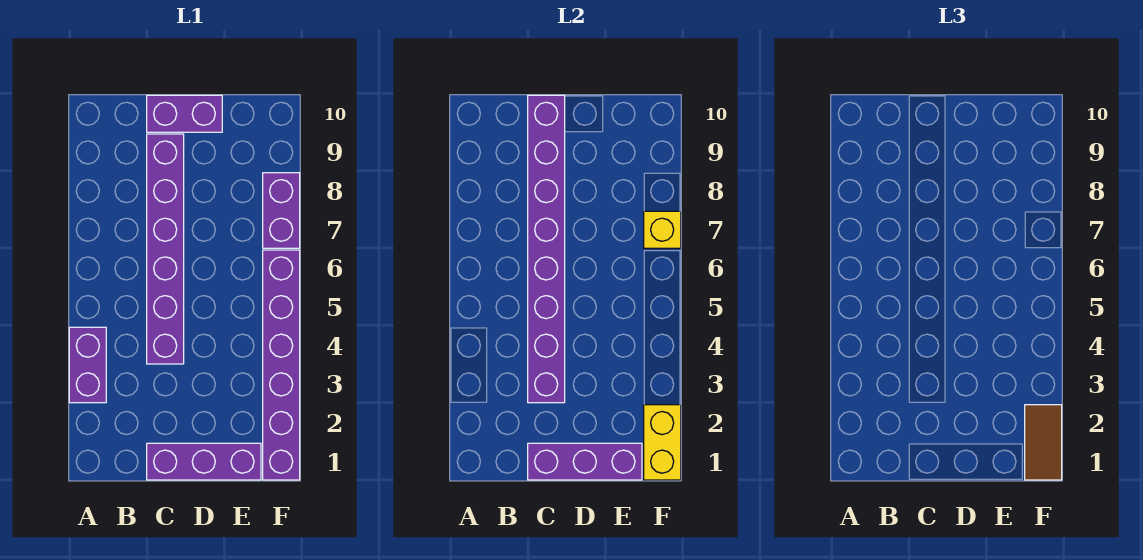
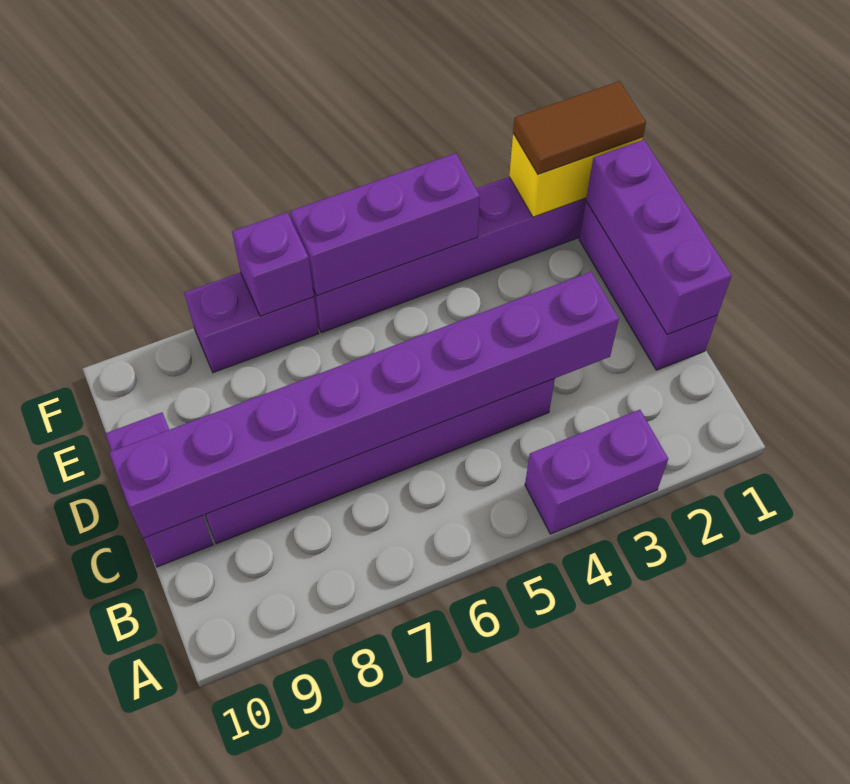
none -> purple 1x3 brick [290,153,480,296]
yellow 1x1 brick [644,211,681,248] -> purple 1x1 brick [232,212,314,316]

